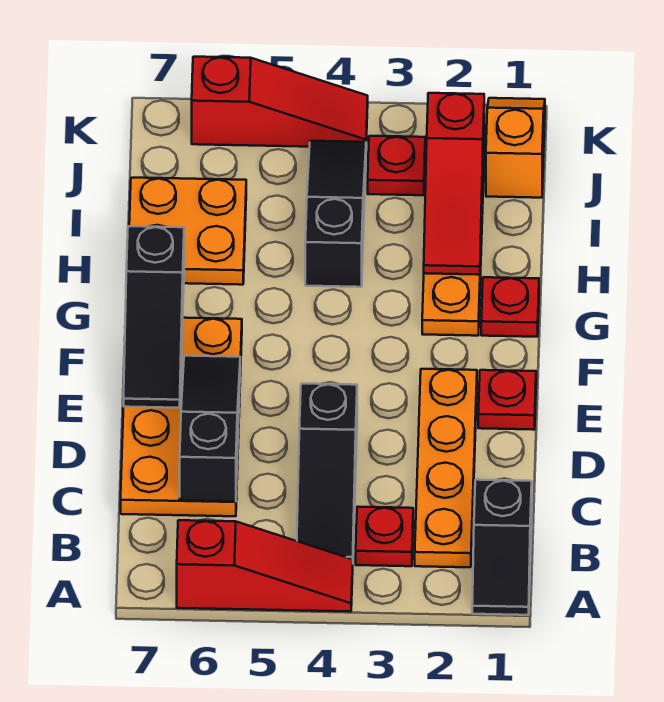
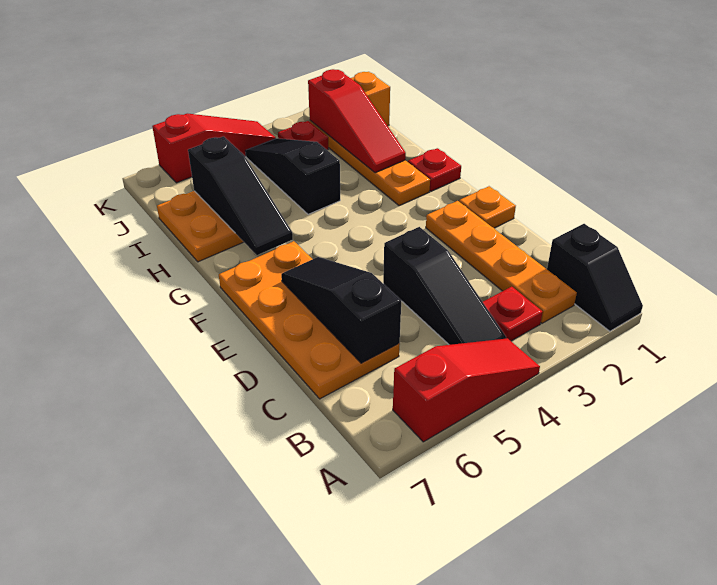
red 1x1 plate [478,370,536,430] -> orange 1x1 plate [459,186,516,228]
black 1x3 slope [124,226,184,408] -> black 1x3 slope moved to [188,136,293,255]

